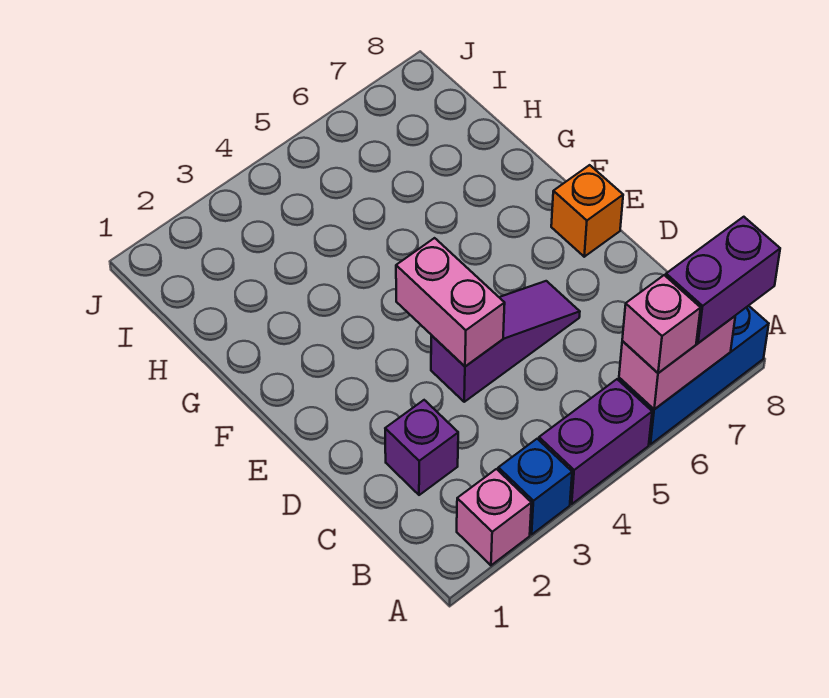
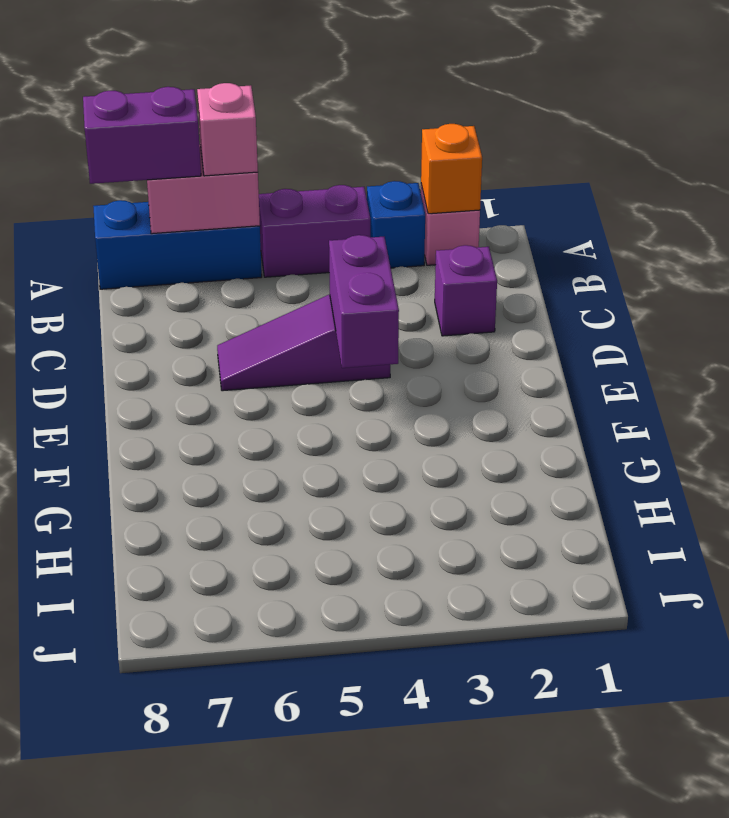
pink 1x2 brick [396,238,505,366] -> purple 1x2 brick [329,235,399,368]
orange 1x1 brick [551,165,623,257] -> orange 1x1 brick moved to [421,124,482,214]

